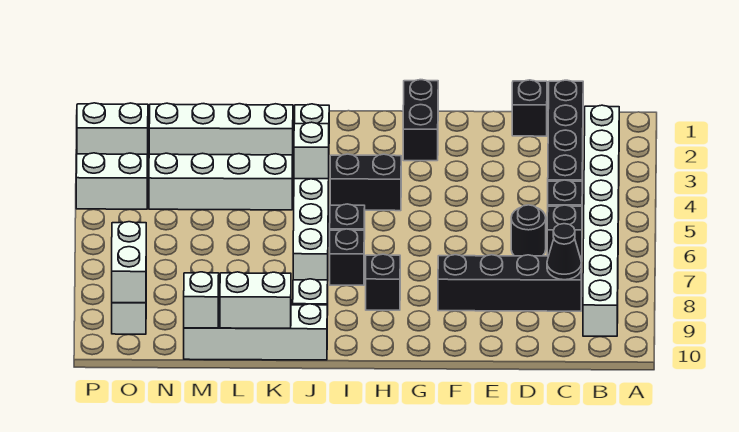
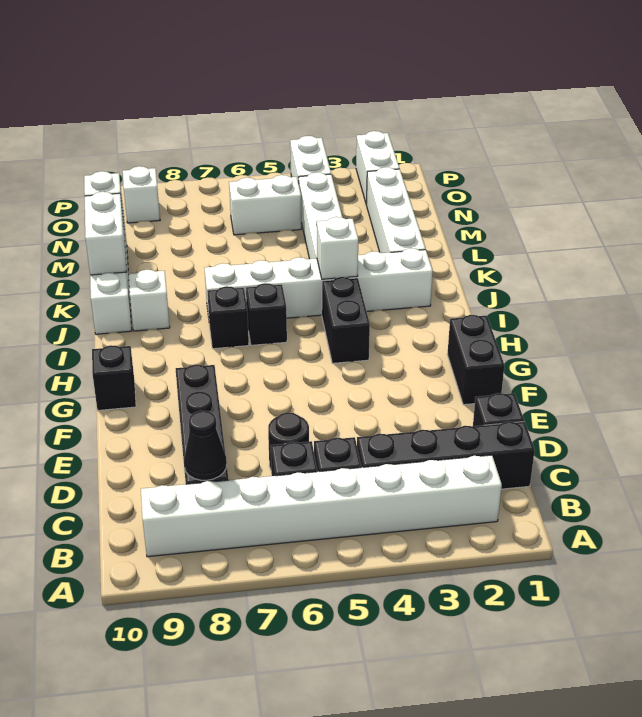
black 1x2 brick [403,80,438,161] -> black 1x2 brick turned to [447,315,504,405]
black 1x1 brick [366,254,400,310] -> black 1x1 brick moved to [92,345,136,410]
white 1x2 brick [112,222,146,303] -> white 1x2 brick moved to [229,175,301,235]

